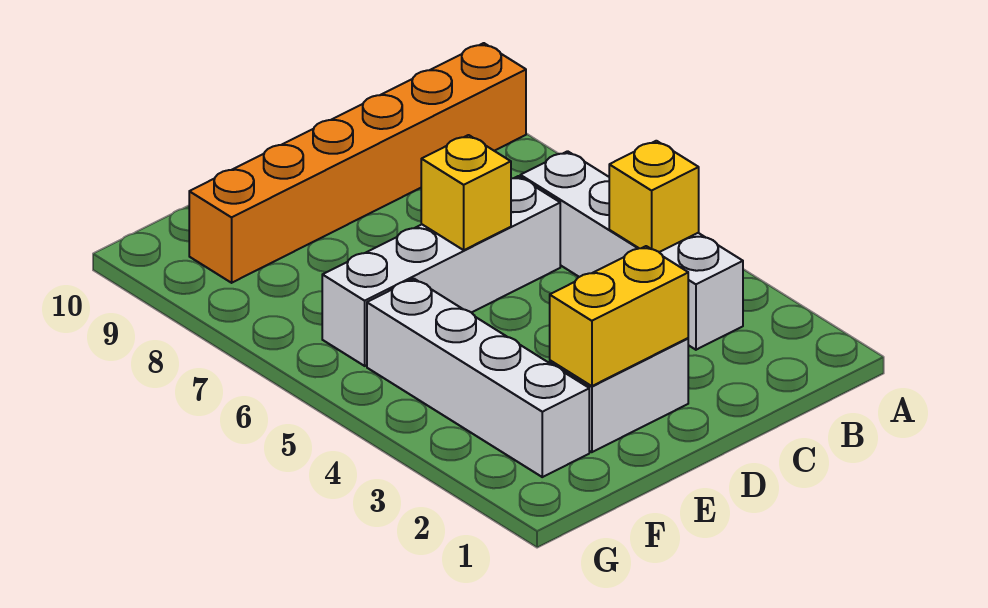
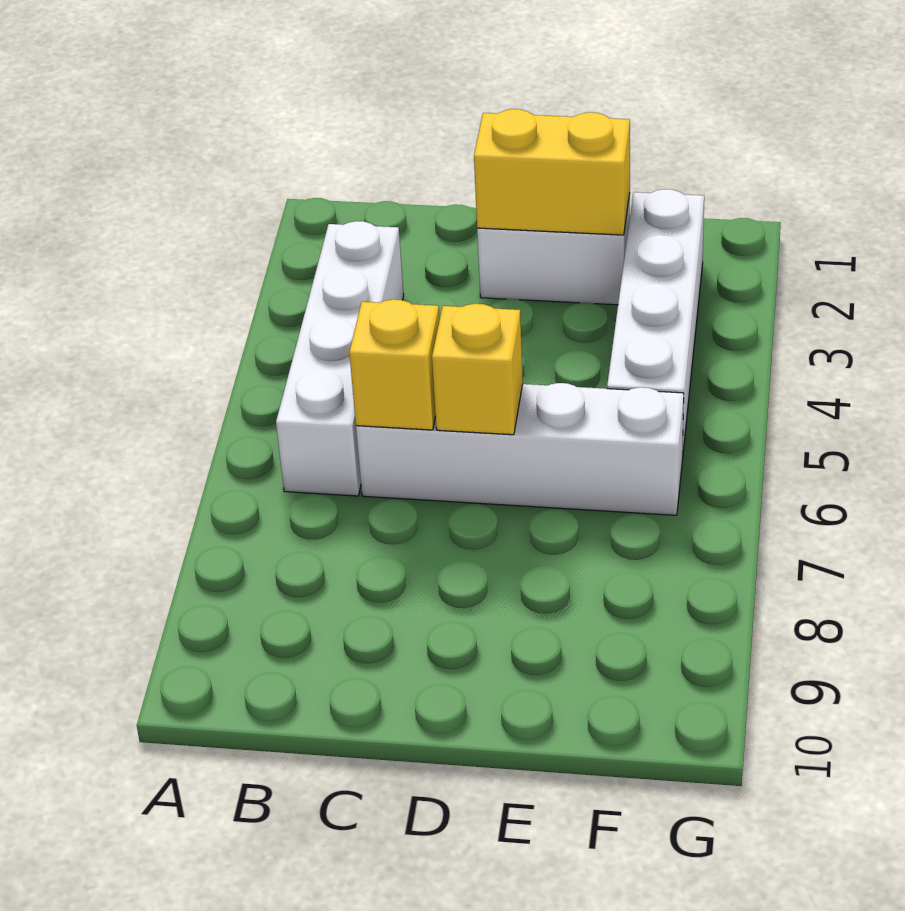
orange 1x6 brick [189,43,526,283] -> none
yellow 1x1 brick [609,141,699,252] -> yellow 1x1 brick moved to [349,299,440,430]

